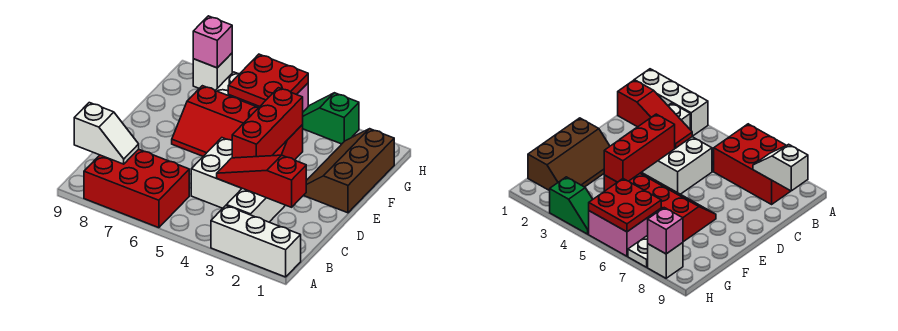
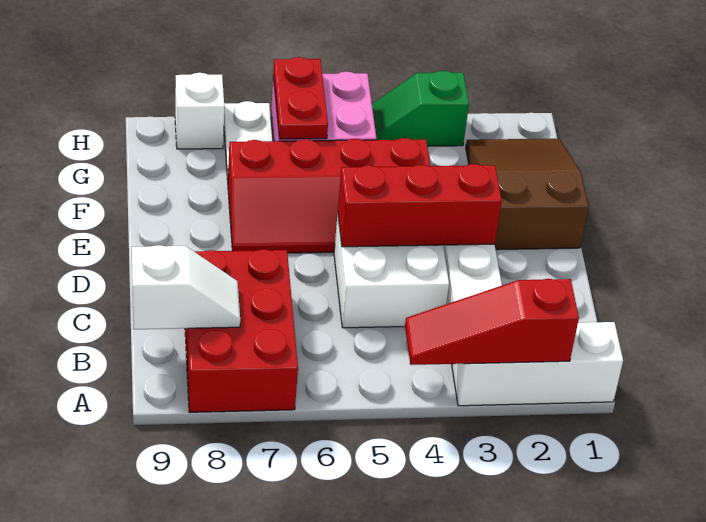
red 2x3 brick [84,149,189,228] -> red 2x3 brick turned to [185,249,298,412]
red 1x3 slope [217,155,306,207] -> red 1x3 slope moved to [405,279,579,365]
red 1x3 brick [232,88,303,158] -> red 1x3 brick turned to [338,164,502,247]
brown 2x3 slope [303,129,394,213] -> brown 2x3 slope turned to [466,139,588,250]
red 2x2 plate [228,54,308,107] -> red 1x2 plate [273,57,328,139]
pink 1x1 brick [193,16,232,68] -> none

